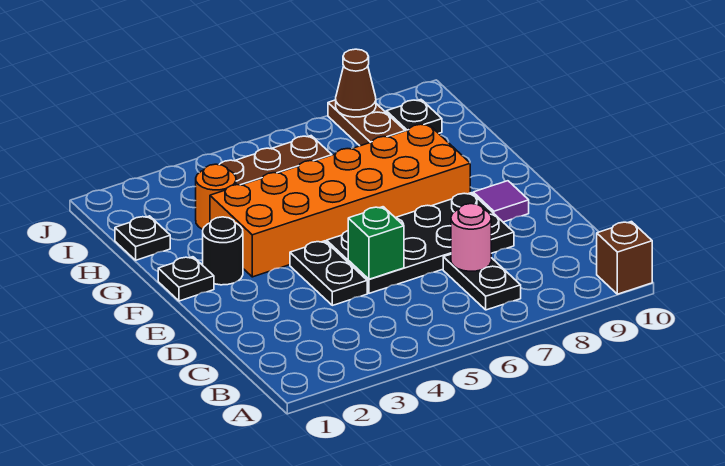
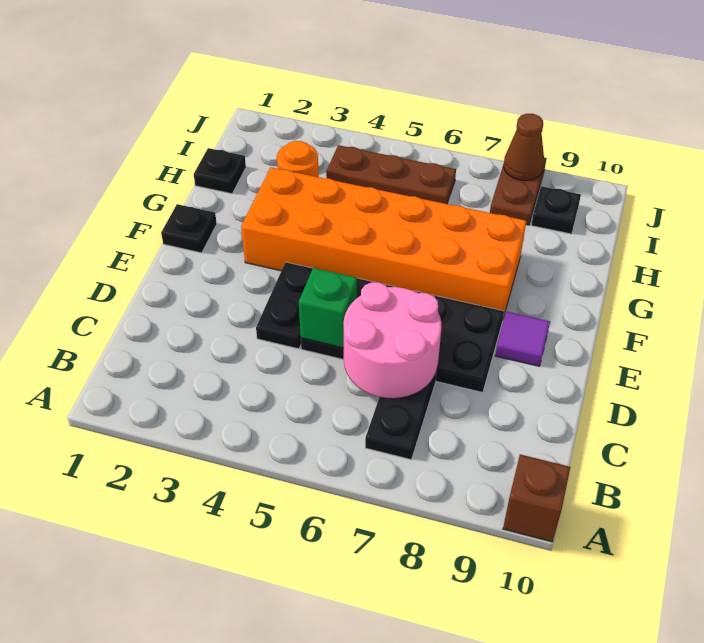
pink 1x1 round brick [451,204,491,271] -> pink 2x2 round brick [344,282,441,399]
black 1x1 round brick [203,217,243,285] -> none

